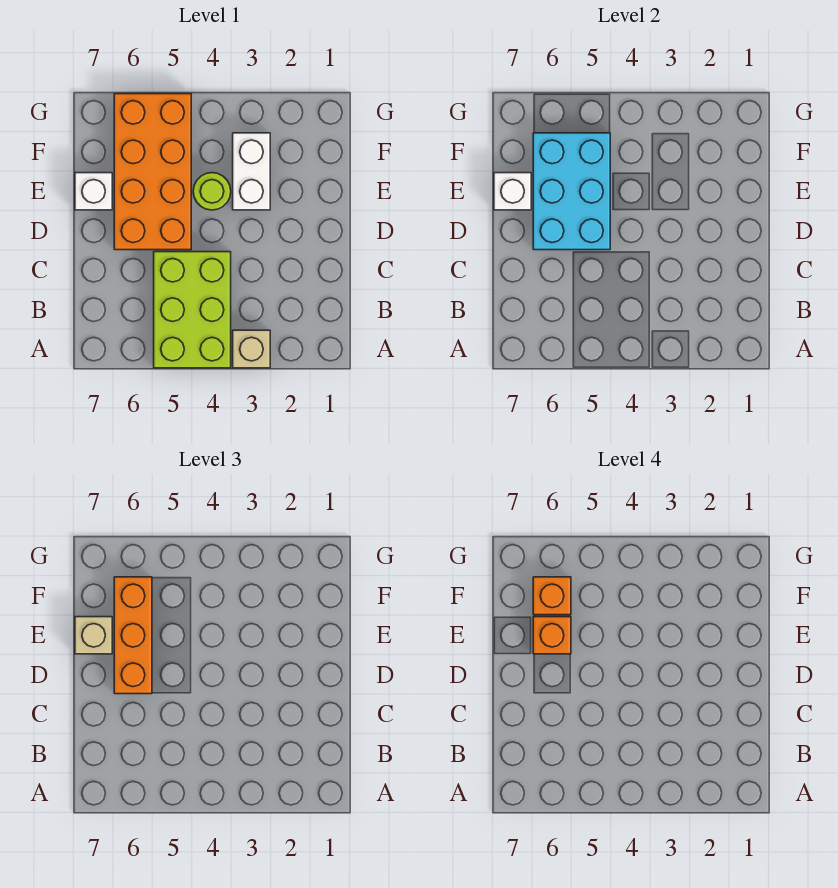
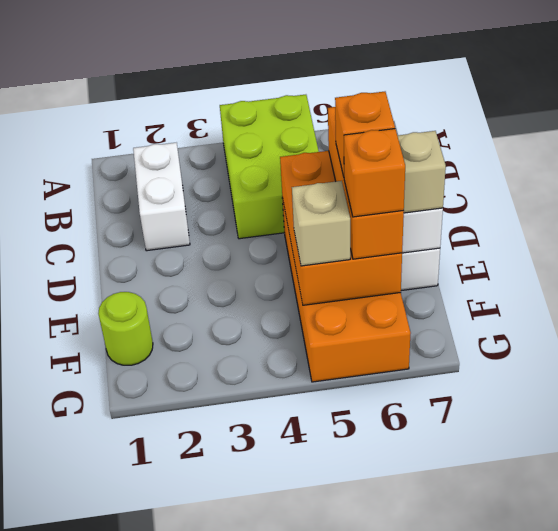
tan 1x1 brick [233,330,270,368] -> tan 1x1 brick moved to [292,181,350,266]
cyan 2x3 brick [533,133,610,250] -> orange 2x3 brick [280,151,402,305]
white 1x2 brick [233,133,270,210] -> white 1x2 brick moved to [133,143,190,251]
lime 1x1 round brick [193,173,231,210] -> lime 1x1 round brick moved to [98,292,153,365]

